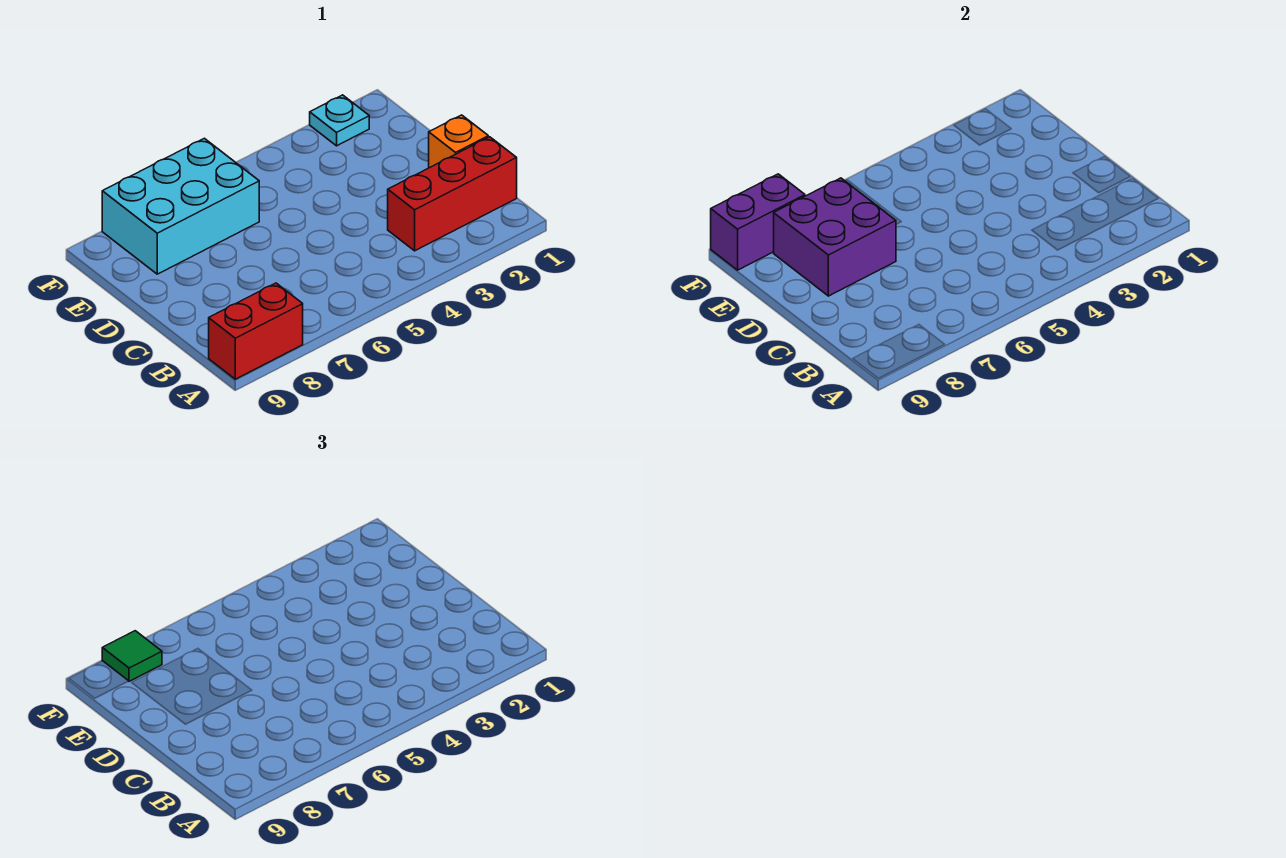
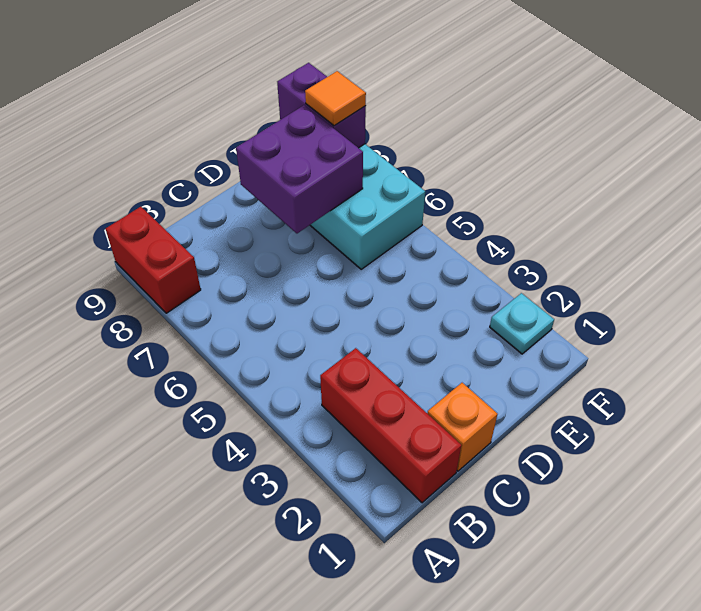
green 1x1 tile [102,631,162,681] -> orange 1x1 tile [305,71,366,126]

